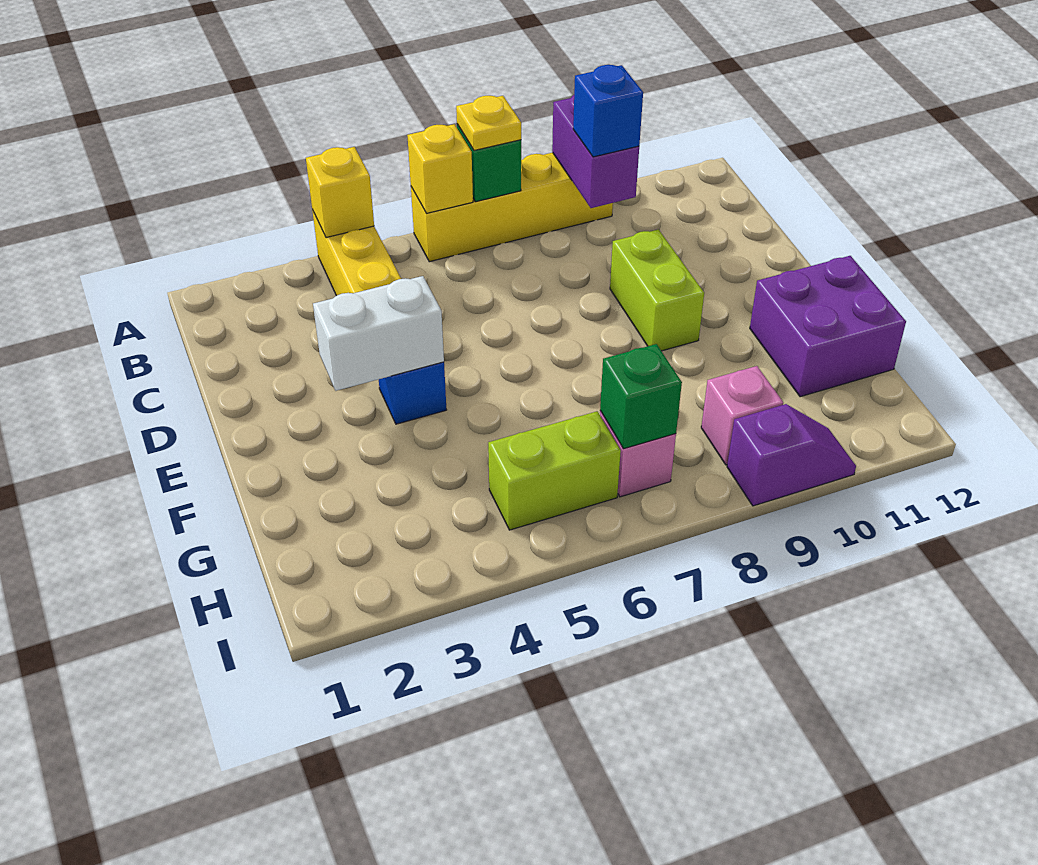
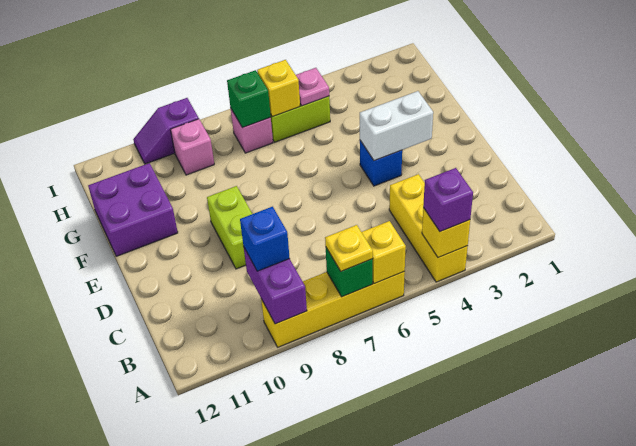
none -> purple 1x1 brick [423,168,473,232]
none -> pink 1x1 plate [296,68,329,106]
none -> yellow 1x1 brick [257,60,300,117]

